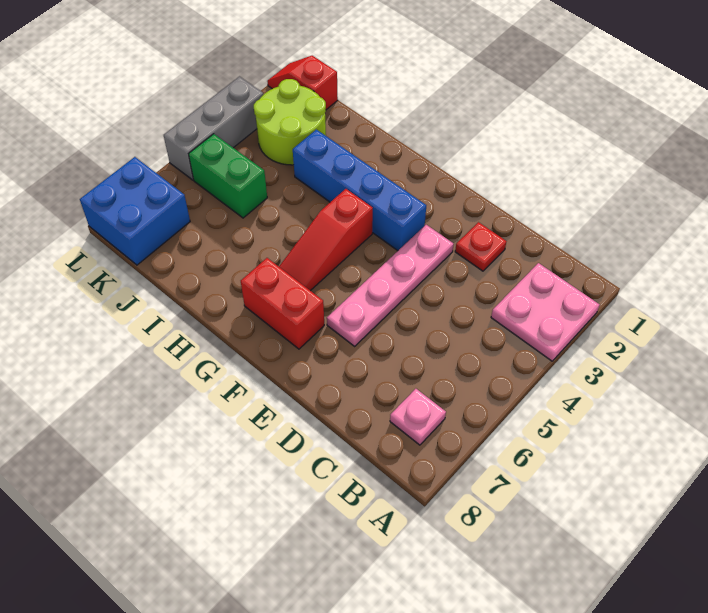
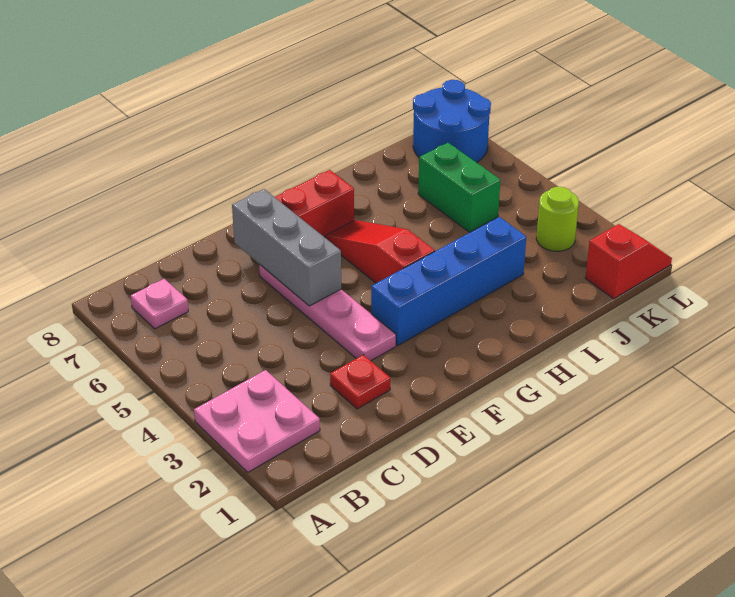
lime 2x2 round brick [254,79,326,165] -> lime 1x1 round brick [536,187,579,251]
green 1x2 brick [189,134,267,218] -> green 1x2 brick turned to [418,143,500,232]
blue 2x2 brick [80,157,190,265] -> blue 2x2 round brick [413,80,491,163]
grey 1x3 brick [164,77,263,180] -> grey 1x3 brick moved to [232,189,341,306]

